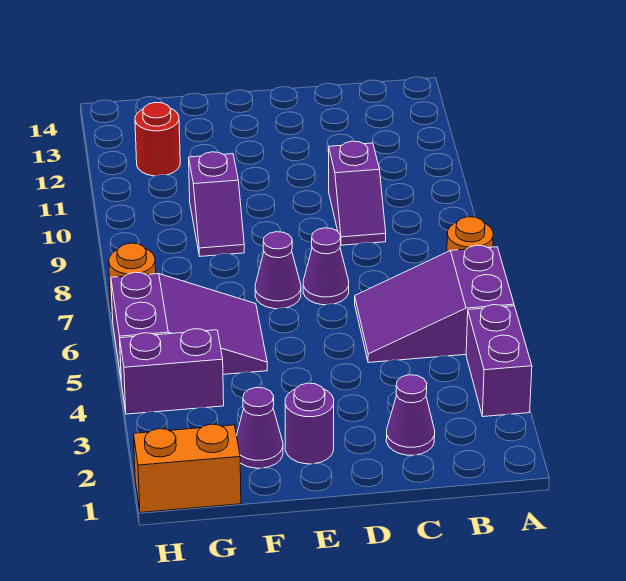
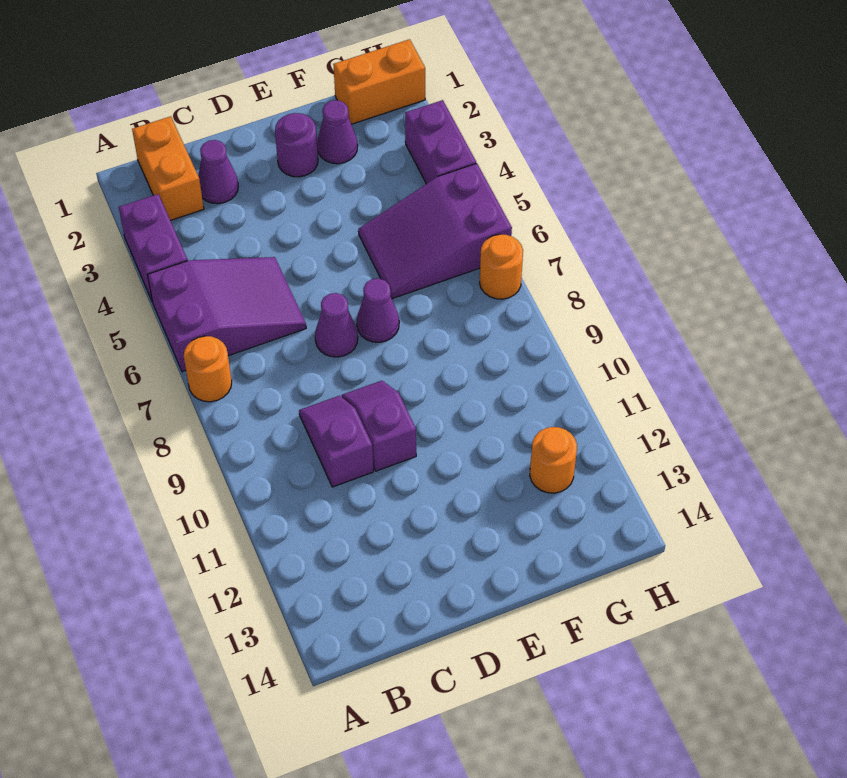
none -> orange 1x2 brick [132,116,204,221]
purple 1x2 slope [189,152,244,256] -> purple 1x2 slope moved to [342,381,416,471]
purple 1x2 brick [120,329,224,414] -> purple 1x2 brick turned to [405,100,476,184]
red 1x1 round brick [135,102,180,176] -> orange 1x1 round brick [530,427,577,493]

